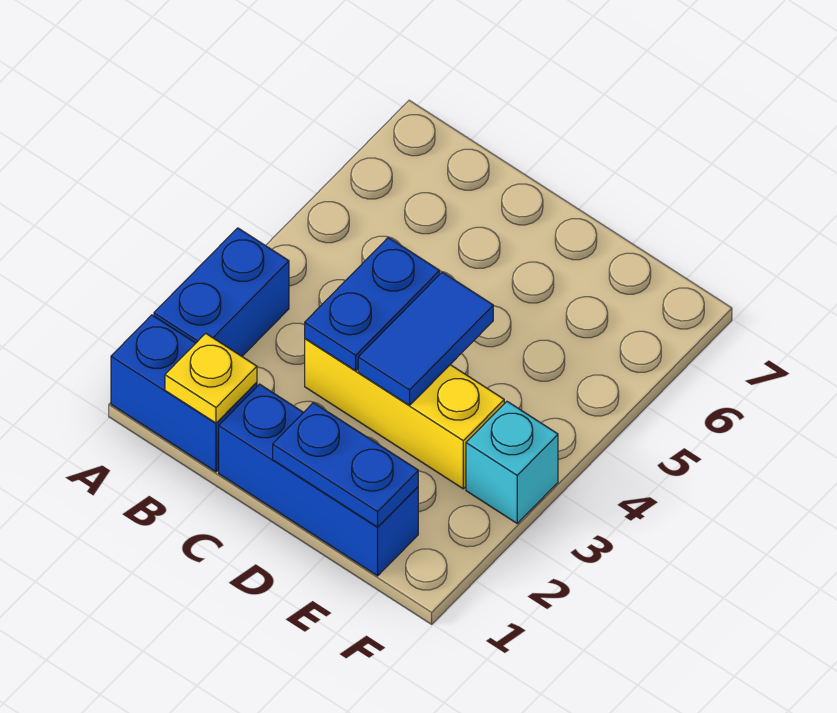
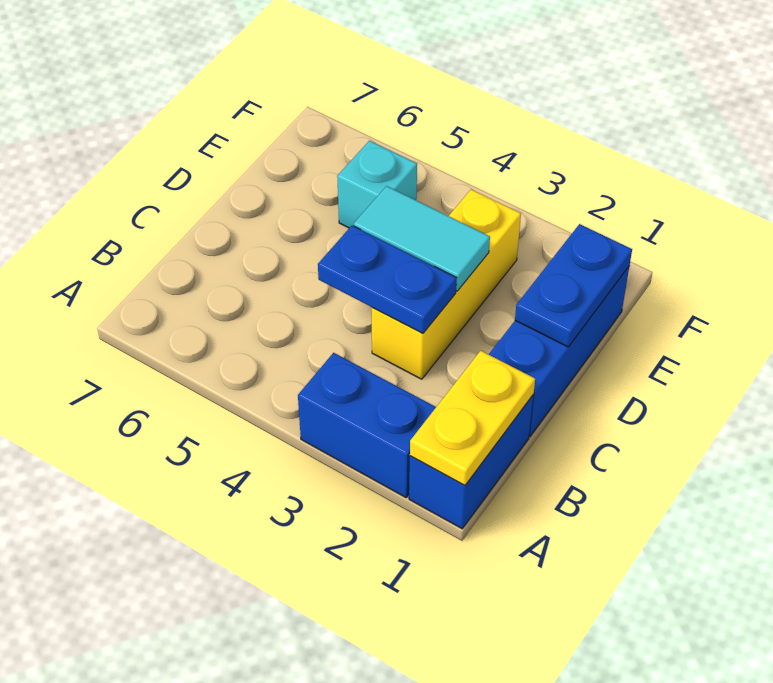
yellow 1x1 plate [165,333,257,423] -> yellow 1x2 plate [410,351,535,485]
blue 1x2 tile [358,272,493,405] -> cyan 1x2 tile [354,186,490,291]
cyan 1x1 brick [466,402,558,523] -> cyan 1x1 brick moved to [337,141,417,228]

